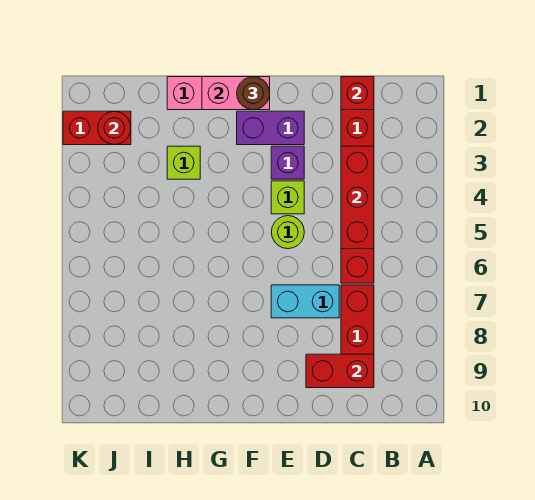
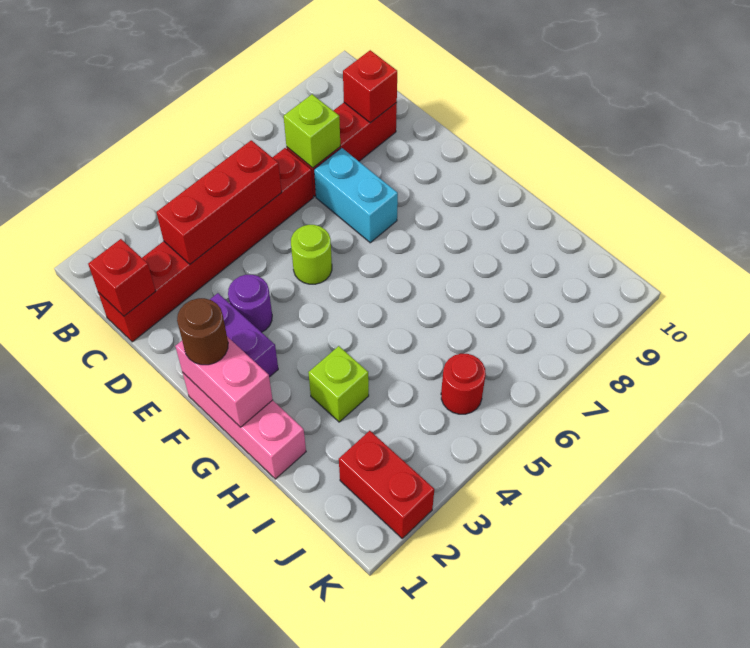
red 1x2 brick [306,354,374,388] -> red 1x1 brick [343,50,397,123]
purple 1x1 brick [271,146,304,179] -> purple 1x1 round brick [228,275,272,332]
lime 1x1 brick [271,181,304,214] -> lime 1x1 brick moved to [284,94,340,168]
red 1x1 round brick [98,111,131,145] -> red 1x1 round brick moved to [441,354,486,414]

